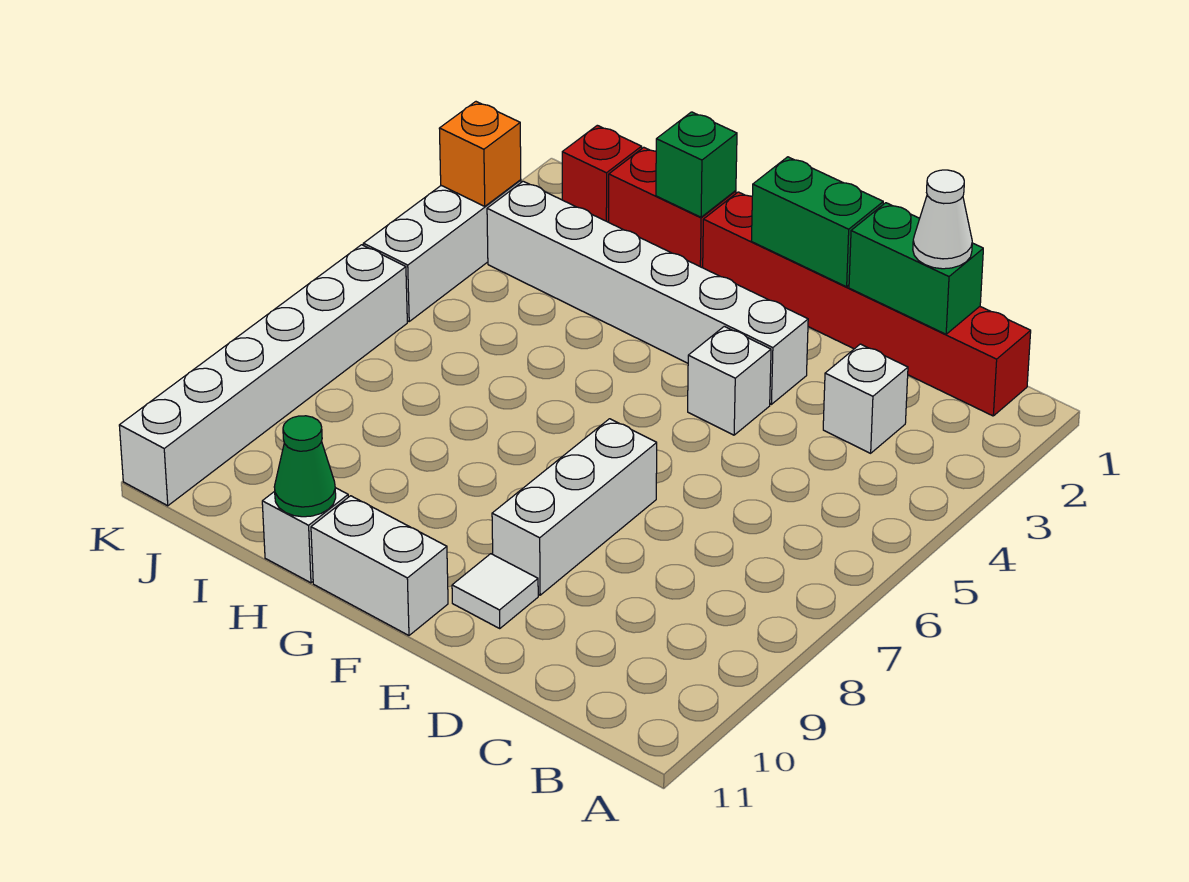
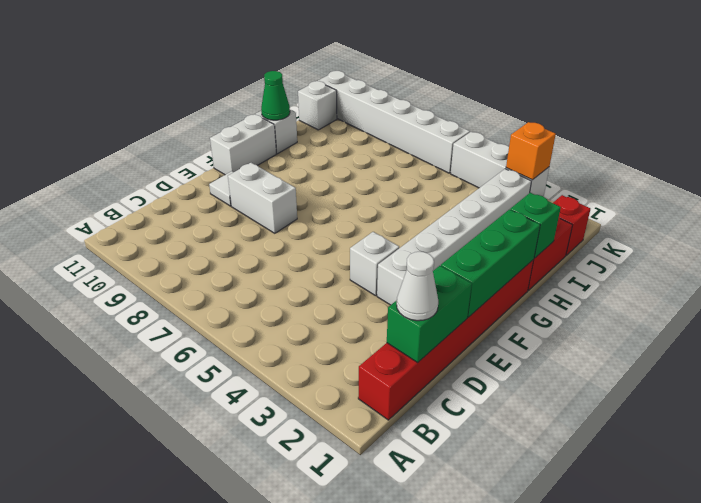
white 1x1 brick [823,344,908,453] -> white 1x1 brick moved to [298,81,337,130]
green 1x2 brick [751,157,883,287] -> green 1x3 brick [441,210,540,317]
white 1x3 brick [492,419,657,595] -> white 1x2 brick [228,163,297,233]

